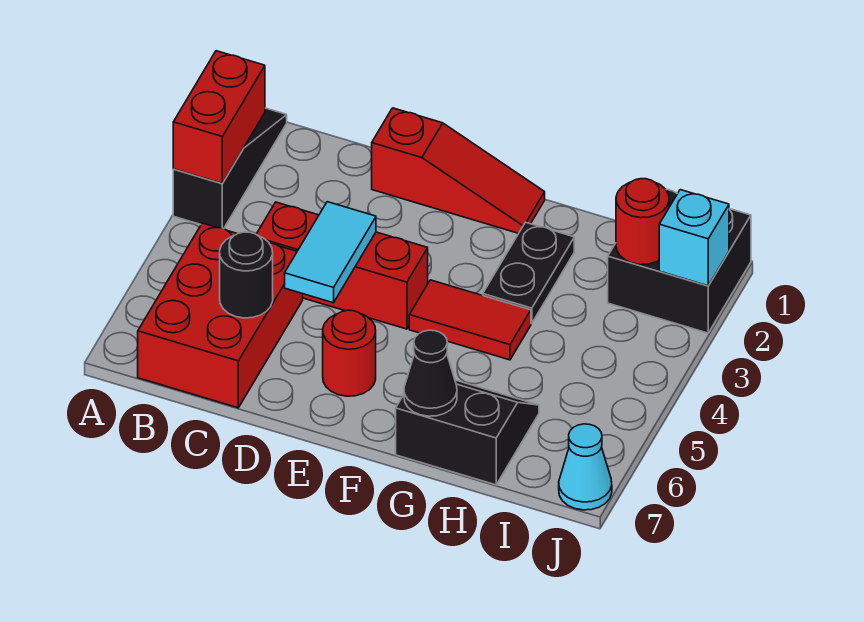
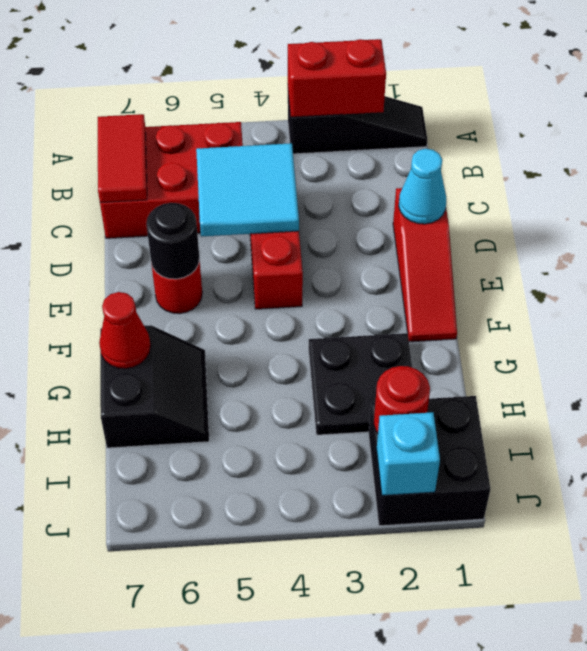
black 1x1 round brick [220,232,273,318] -> black 1x1 round brick moved to [146,203,199,279]
cyan 1x2 tile [285,202,376,303] -> cyan 2x2 tile [196,143,299,237]
red 1x2 tile [409,280,531,360] -> red 1x2 tile moved to [98,114,147,203]
black 1x2 plate [483,222,574,323] -> black 2x2 plate [309,333,412,435]
black 1x1 cone [404,330,457,416] -> red 1x1 cone [99,292,151,369]
cyan 1x1 cone [559,424,612,510] -> cyan 1x1 cone moved to [399,149,446,224]

